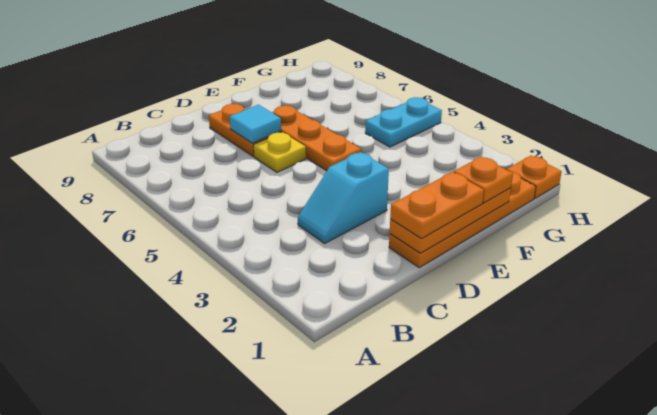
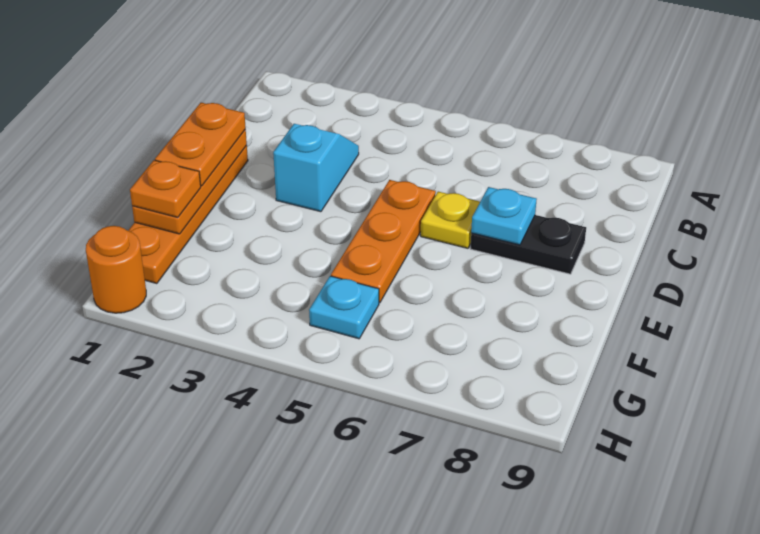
orange 1x2 plate [209,104,281,156] -> black 1x2 plate [471,215,586,274]
cyan 1x1 tile [230,105,281,143] -> cyan 1x1 plate [471,187,537,245]
orange 1x3 plate [272,106,361,171] -> orange 1x3 plate turned to [331,180,436,303]
cyan 1x2 plate [365,97,442,147] -> cyan 1x1 plate [309,276,379,339]
orange 1x1 plate [506,156,562,198] -> orange 1x1 round brick [86,226,146,313]

